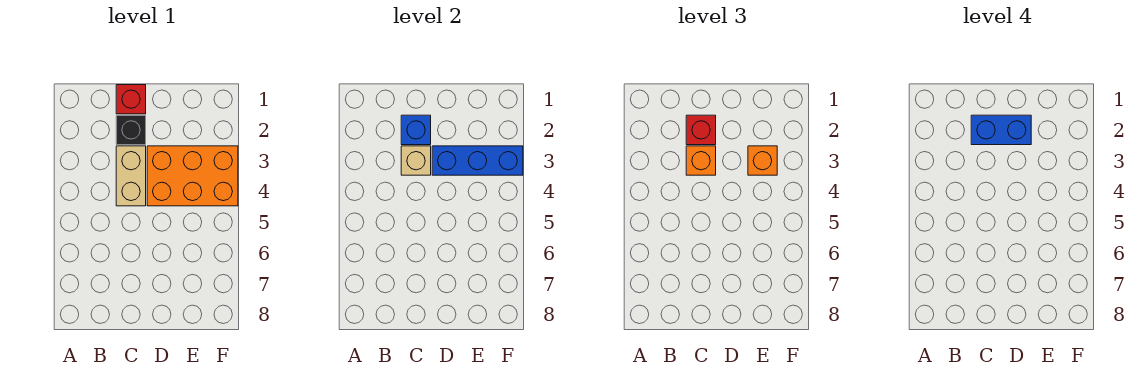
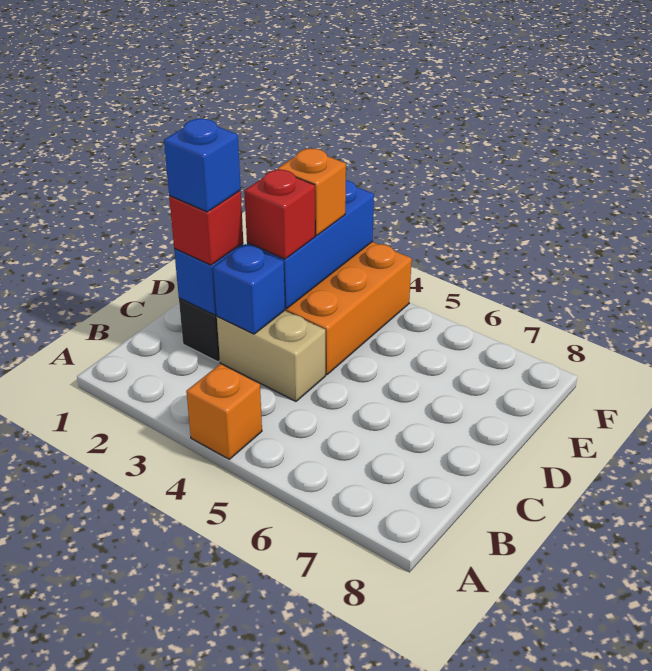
red 1x1 brick [116,85,146,114] -> red 1x1 brick moved to [244,170,315,259]
blue 1x2 brick [971,115,1031,145] -> blue 1x1 brick [164,119,241,212]
tan 1x1 brick [401,146,431,175] -> blue 1x1 brick [213,244,285,334]
orange 1x1 brick [686,146,716,175] -> orange 1x1 brick moved to [186,364,262,459]

